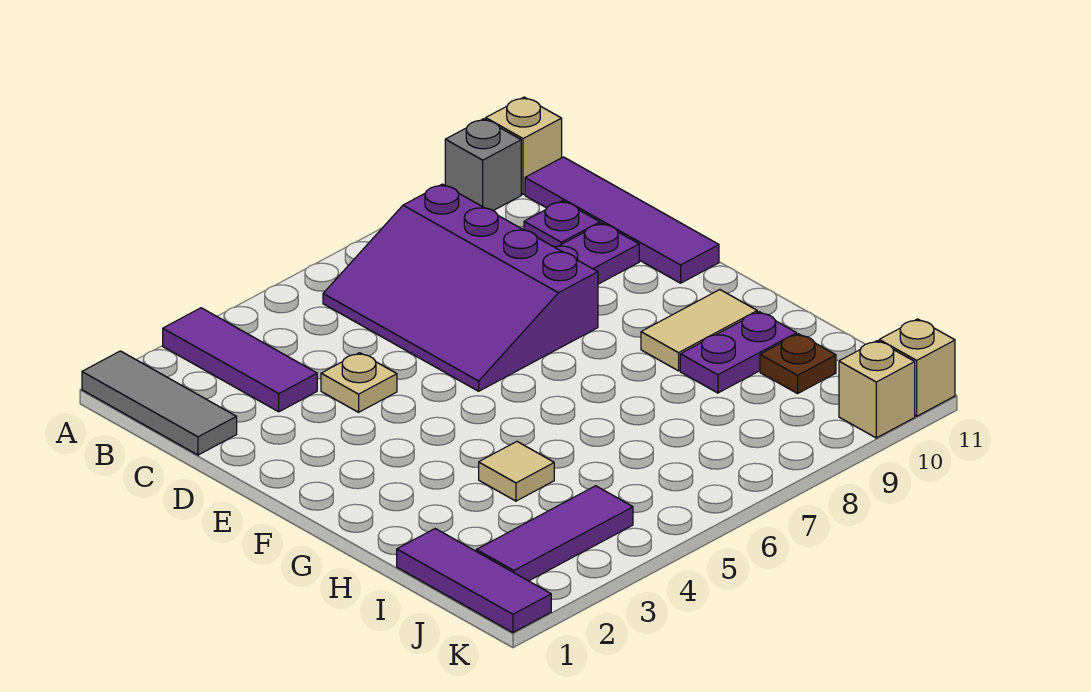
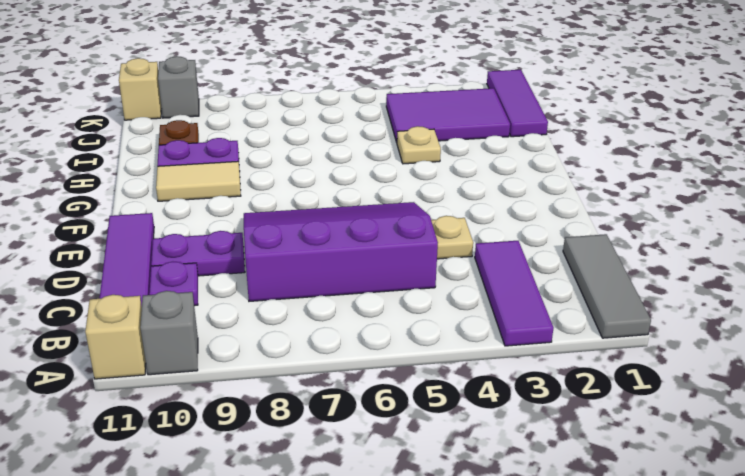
purple 3x4 slope [323,184,598,391] -> purple 3x4 slope turned to [244,202,438,301]
tan 1x1 tile [479,442,554,501] -> tan 1x1 plate [397,126,441,164]
purple 1x3 tile [476,486,633,581] -> purple 2x3 tile [386,88,510,142]
tan 1x1 brick [839,341,915,438] -> grey 1x1 brick [158,56,199,118]

